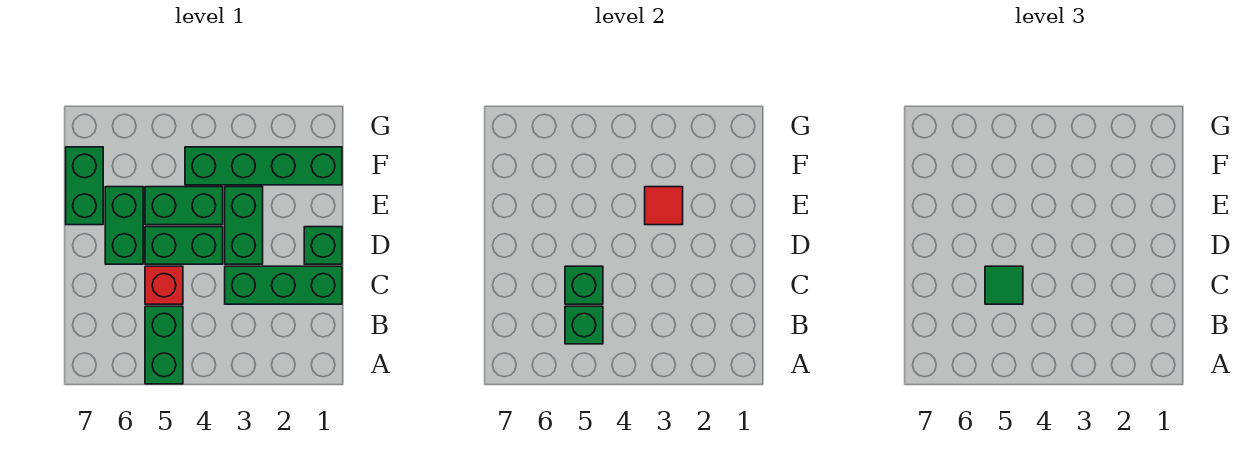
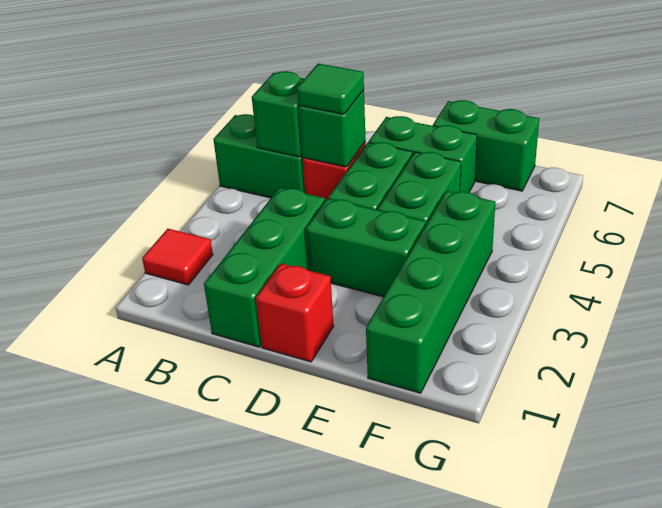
green 1x1 brick [304,227,342,264] -> red 1x1 brick [256,263,334,362]
red 1x1 tile [645,187,683,225] -> red 1x1 tile moved to [142,229,213,285]

